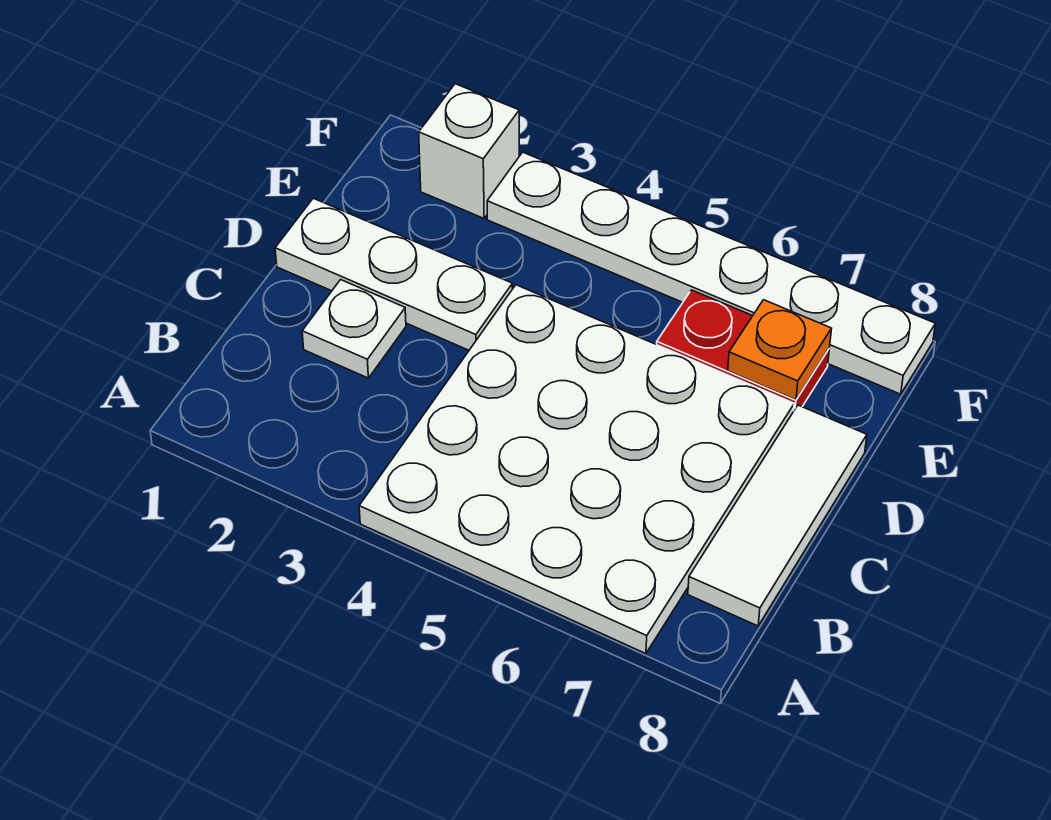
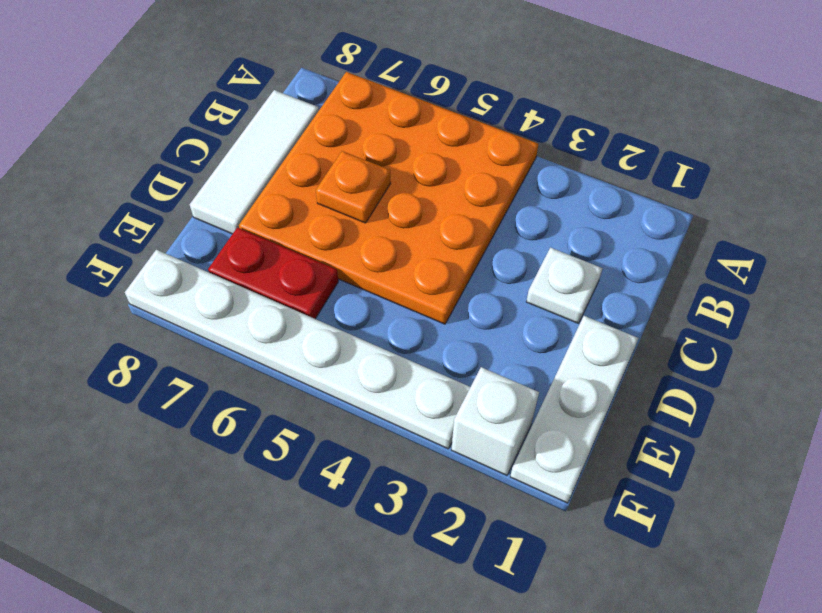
white 4x4 plate [359,285,794,654] -> orange 4x4 plate [239,72,538,324]
white 1x3 plate [275,198,512,350] -> white 1x3 plate turned to [510,316,639,503]
orange 1x1 plate [728,300,832,400] -> orange 1x1 plate moved to [316,151,391,223]

